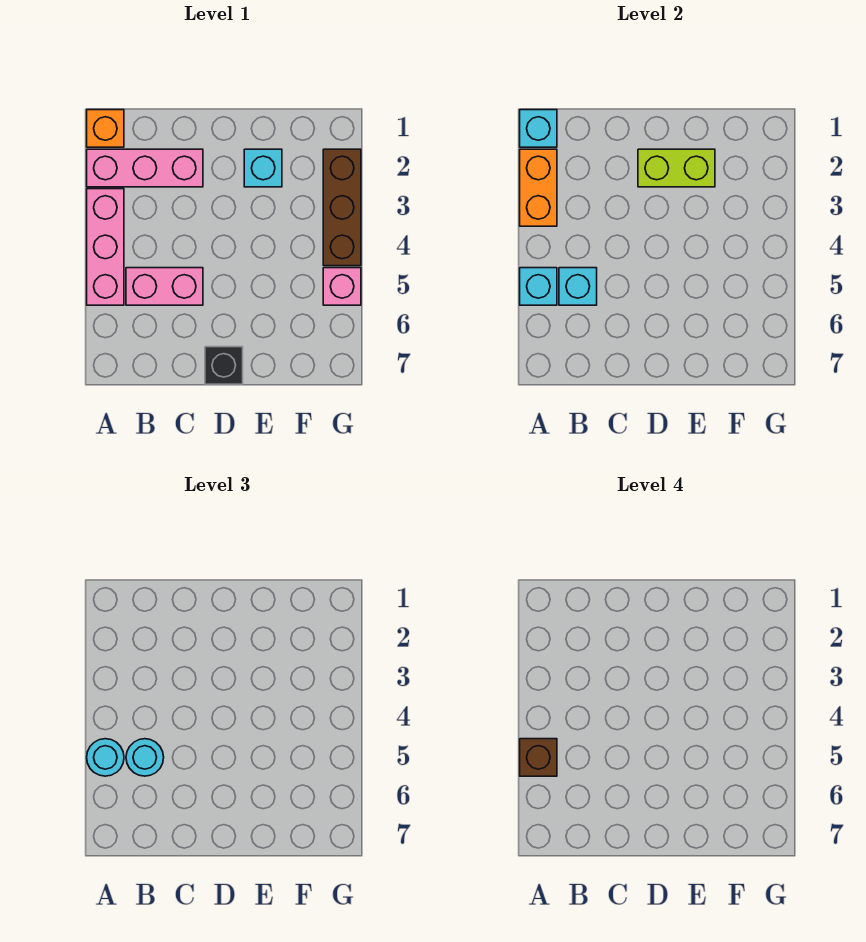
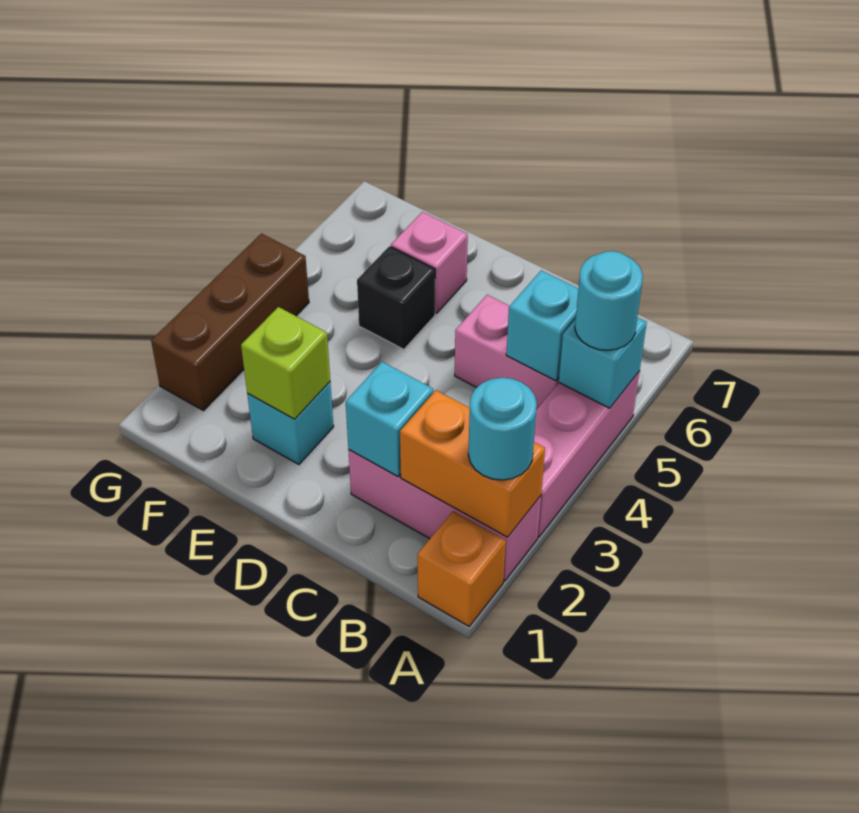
cyan 1x1 brick [520,110,557,147] -> cyan 1x1 brick moved to [346,362,433,476]
orange 1x2 brick [520,149,557,226] -> orange 1x2 brick turned to [400,390,545,537]
brown 1x1 brick [520,739,557,776] -> none
cyan 1x1 round brick [126,739,164,776] -> cyan 1x1 round brick moved to [468,378,537,480]
lime 1x2 brick [638,149,715,187] -> lime 1x1 brick [241,307,330,419]
black 1x1 brick [205,347,243,384] -> black 1x1 brick moved to [357,246,435,349]
pink 1x1 brick [323,268,361,305] -> pink 1x1 brick moved to [391,212,468,314]

